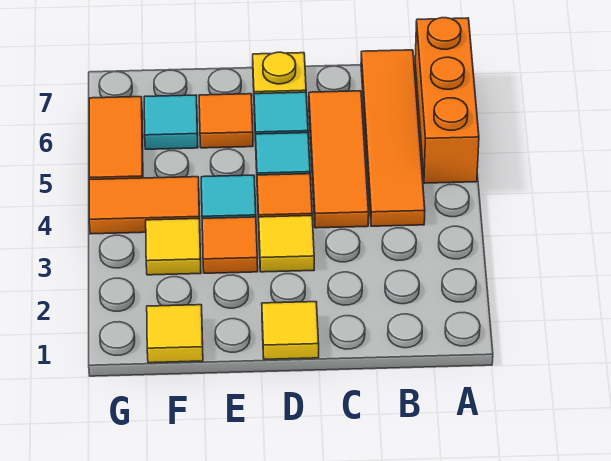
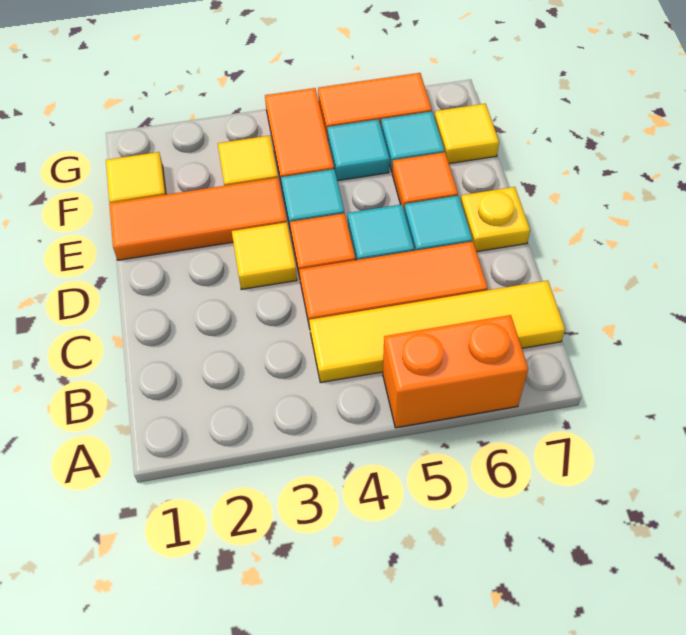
orange 1x3 brick [415,18,479,183] -> orange 1x2 brick [383,315,528,428]
orange 1x4 tile [361,50,425,226] -> yellow 1x4 tile [309,281,565,383]
yellow 1x1 tile [262,302,319,359] -> yellow 1x1 tile moved to [435,104,499,164]
orange 1x1 tile [202,217,258,273] -> orange 1x3 tile [109,178,287,260]
none -> cyan 1x1 tile [327,119,390,181]

